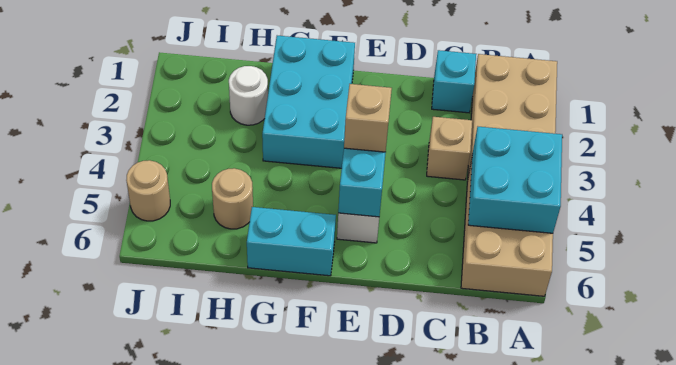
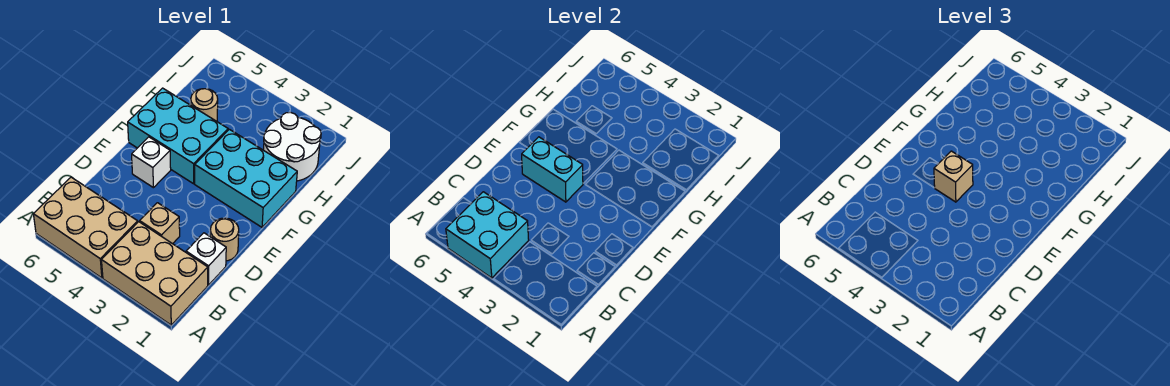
cyan 1x1 brick [432,50,476,113] -> white 1x1 brick [186,233,226,285]
cyan 1x2 brick [247,207,336,276] -> cyan 2x3 brick [128,88,228,184]
white 1x1 round brick [229,66,268,125] -> white 2x2 round brick [264,112,321,181]
tan 1x1 round brick [126,160,170,221] -> tan 1x1 round brick moved to [210,218,239,261]

